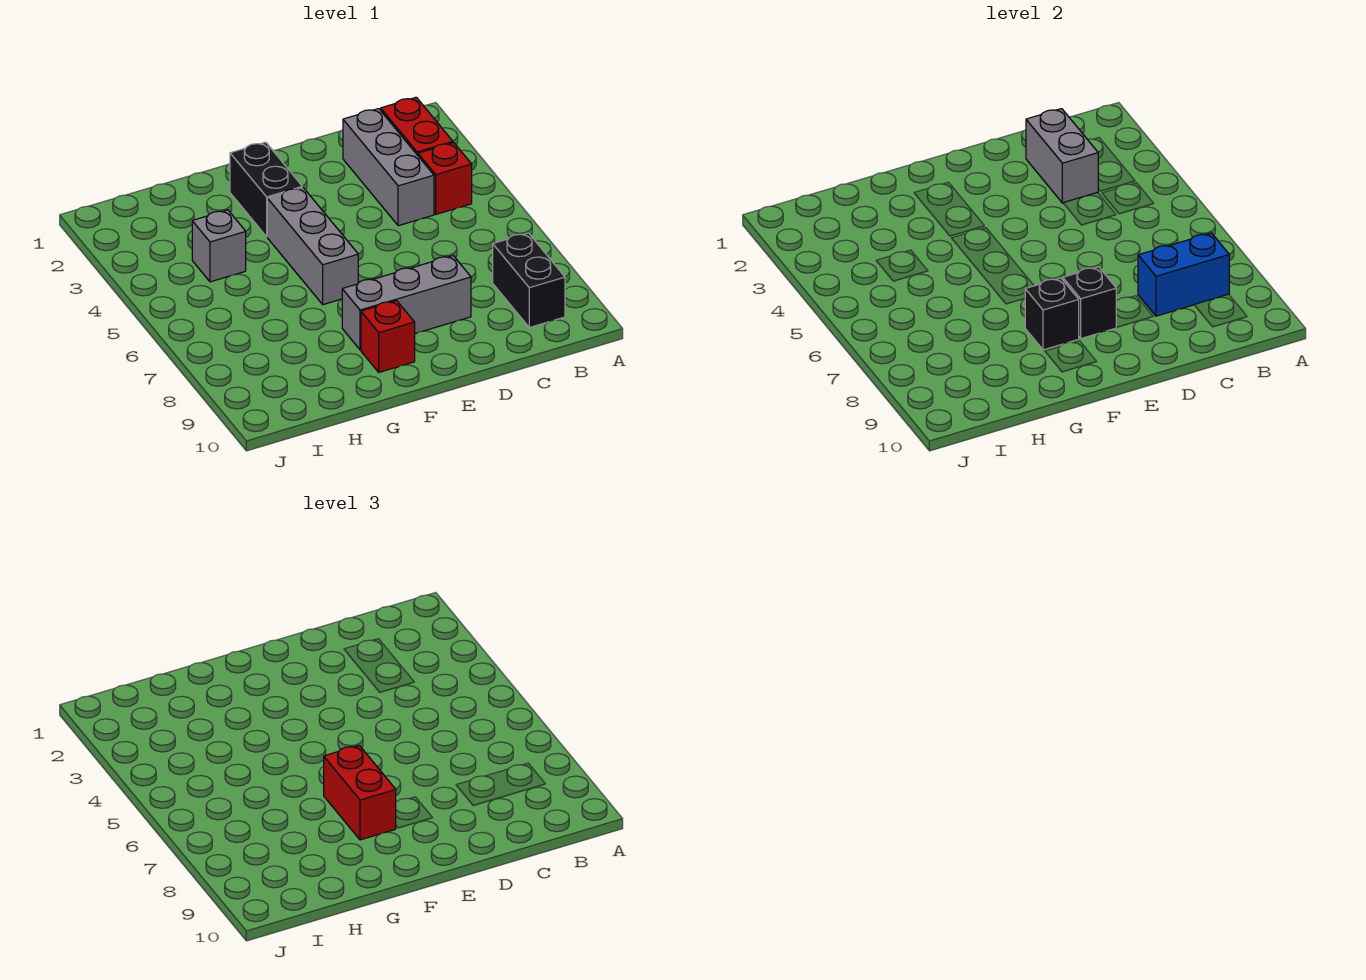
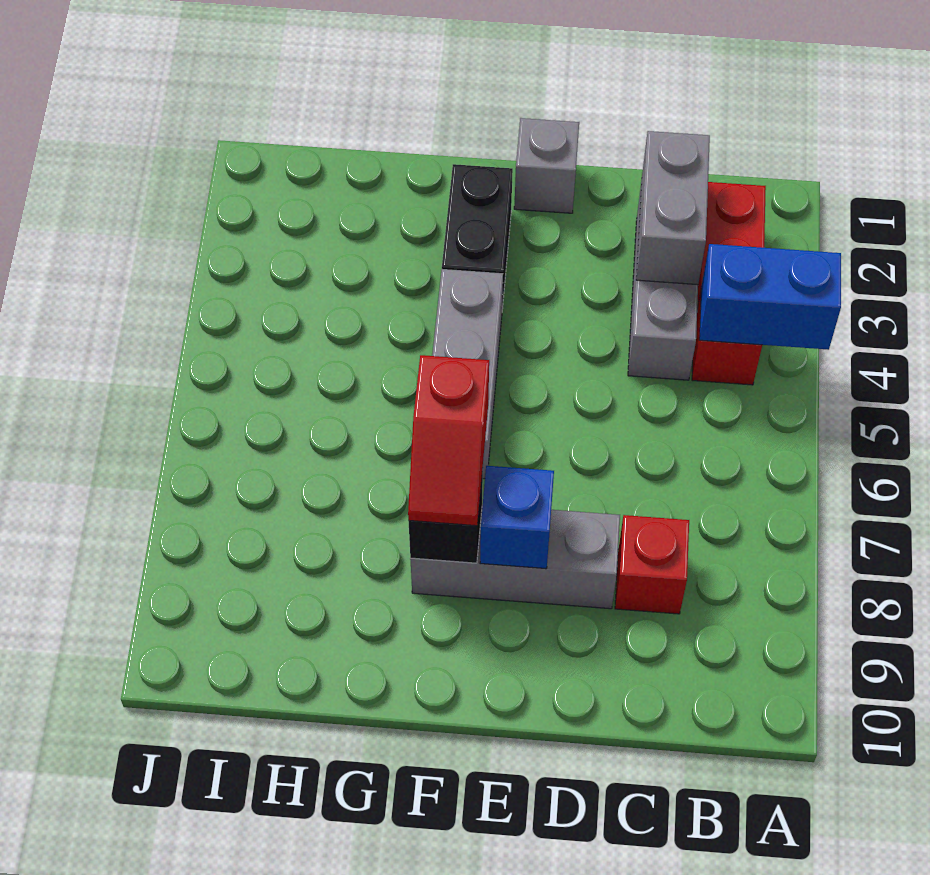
black 1x2 brick [493,233,565,327] -> none
blue 1x2 brick [1138,233,1229,316] -> blue 1x2 brick moved to [699,244,841,350]
black 1x1 brick [1063,267,1117,339] -> blue 1x1 brick [480,466,554,569]
red 1x2 brick [324,746,396,840] -> red 1x2 slope [408,355,489,526]
red 1x1 brick [361,301,415,372] -> red 1x1 brick moved to [615,515,689,614]
grey 1x1 brick [192,210,246,282] -> grey 1x1 brick moved to [514,118,579,213]

